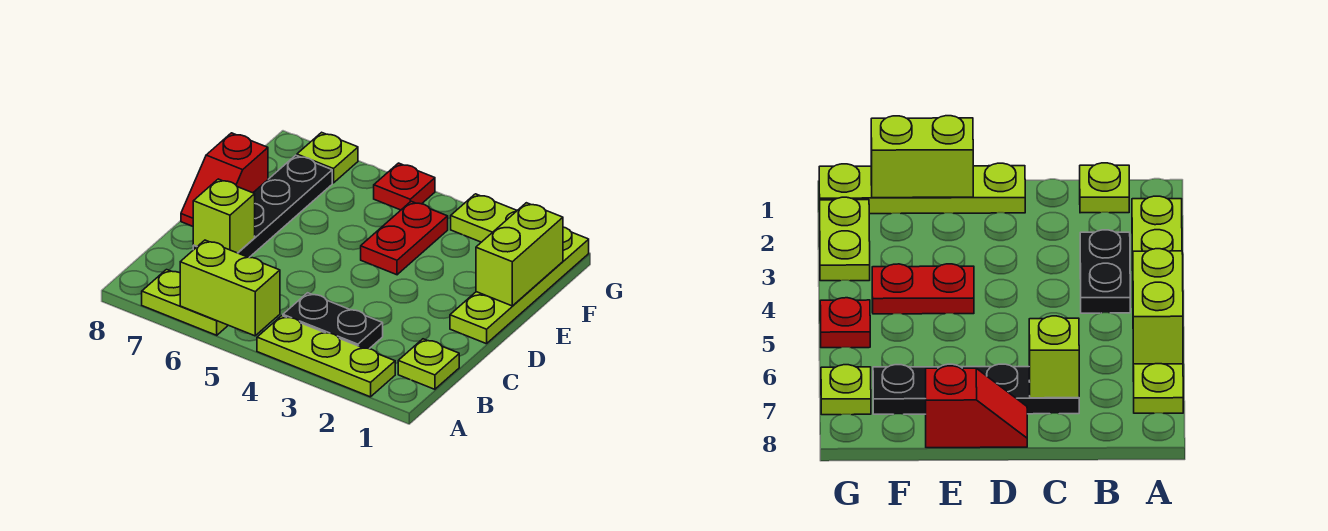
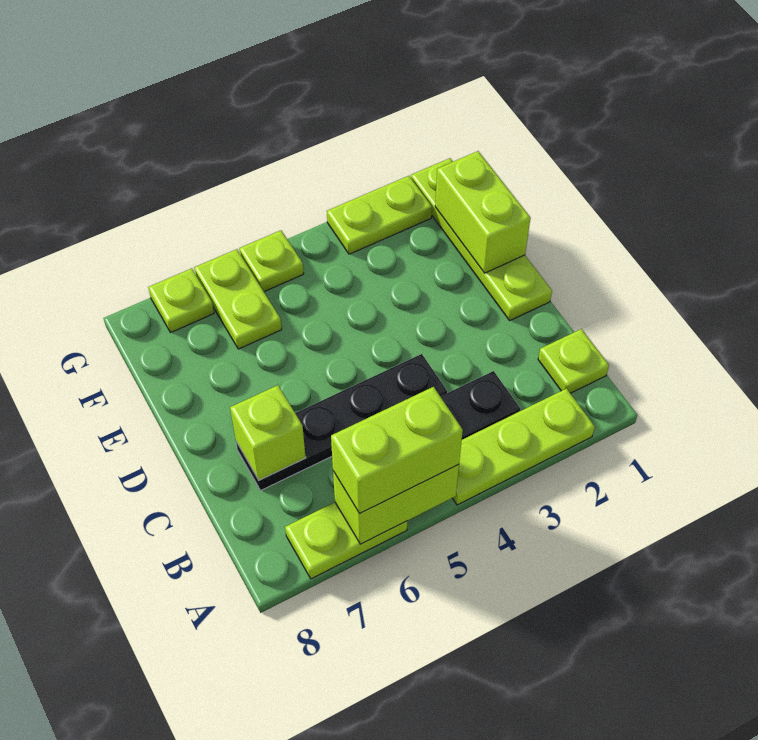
none -> lime 1x2 brick [331,387,463,514]
black 1x4 plate [193,155,332,257] -> black 1x4 plate turned to [236,354,447,491]
red 1x2 slope [181,133,268,226] -> none
red 1x2 plate [361,201,448,275] -> none
none -> lime 1x2 plate [194,249,282,349]
red 1x1 plate [374,163,435,210] -> lime 1x1 plate [239,230,304,292]

